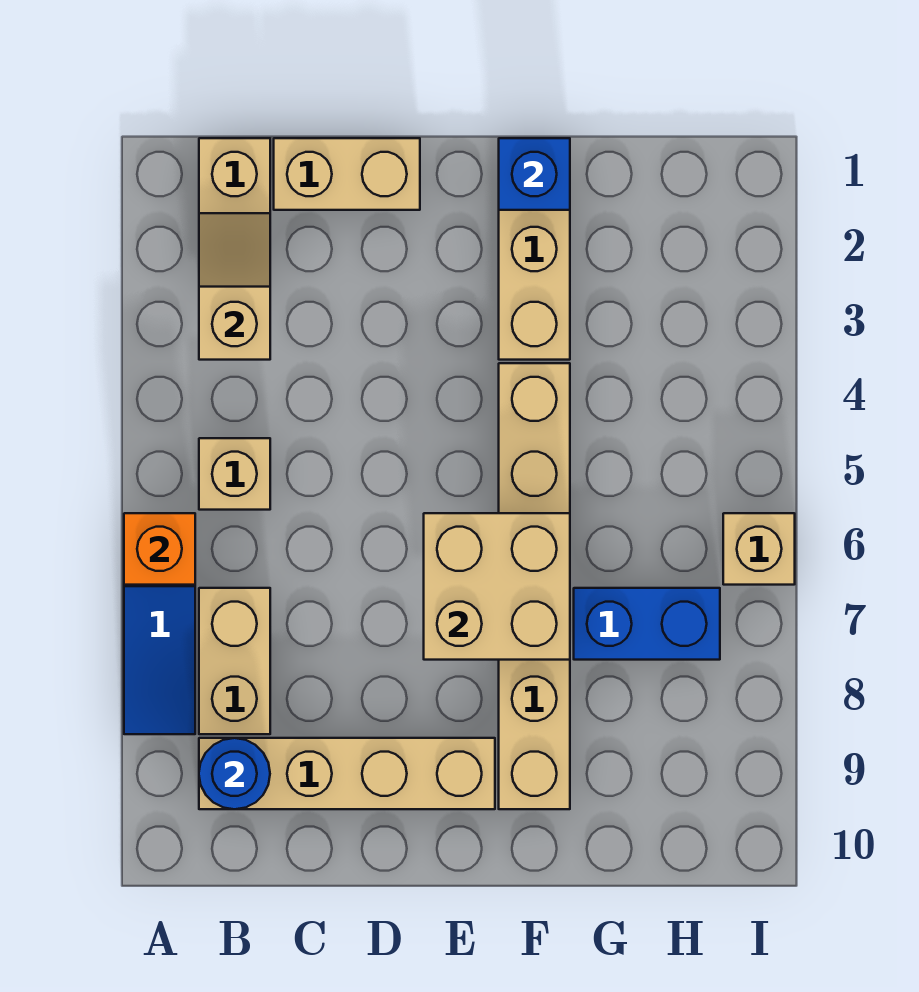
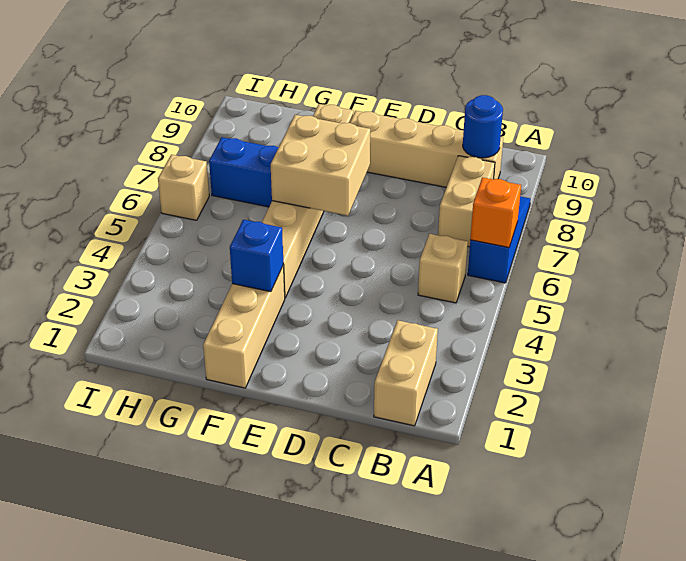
tan 1x2 slope [199,213,270,360] -> none
tan 1x2 brick [274,138,420,210] -> none
blue 1x1 brick [499,138,570,210] -> blue 1x1 brick moved to [230,220,283,292]

